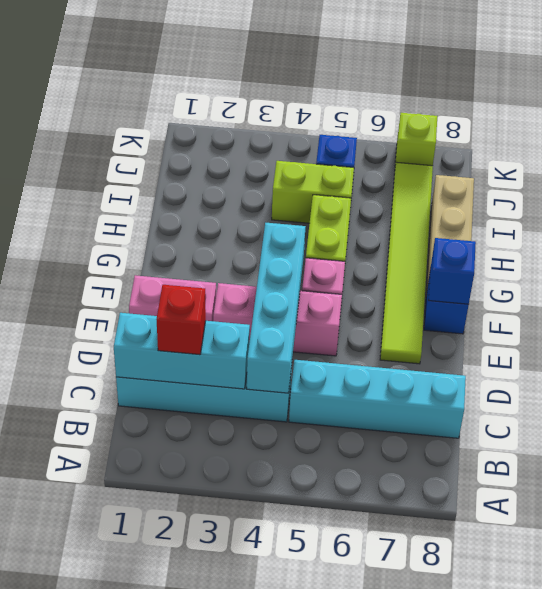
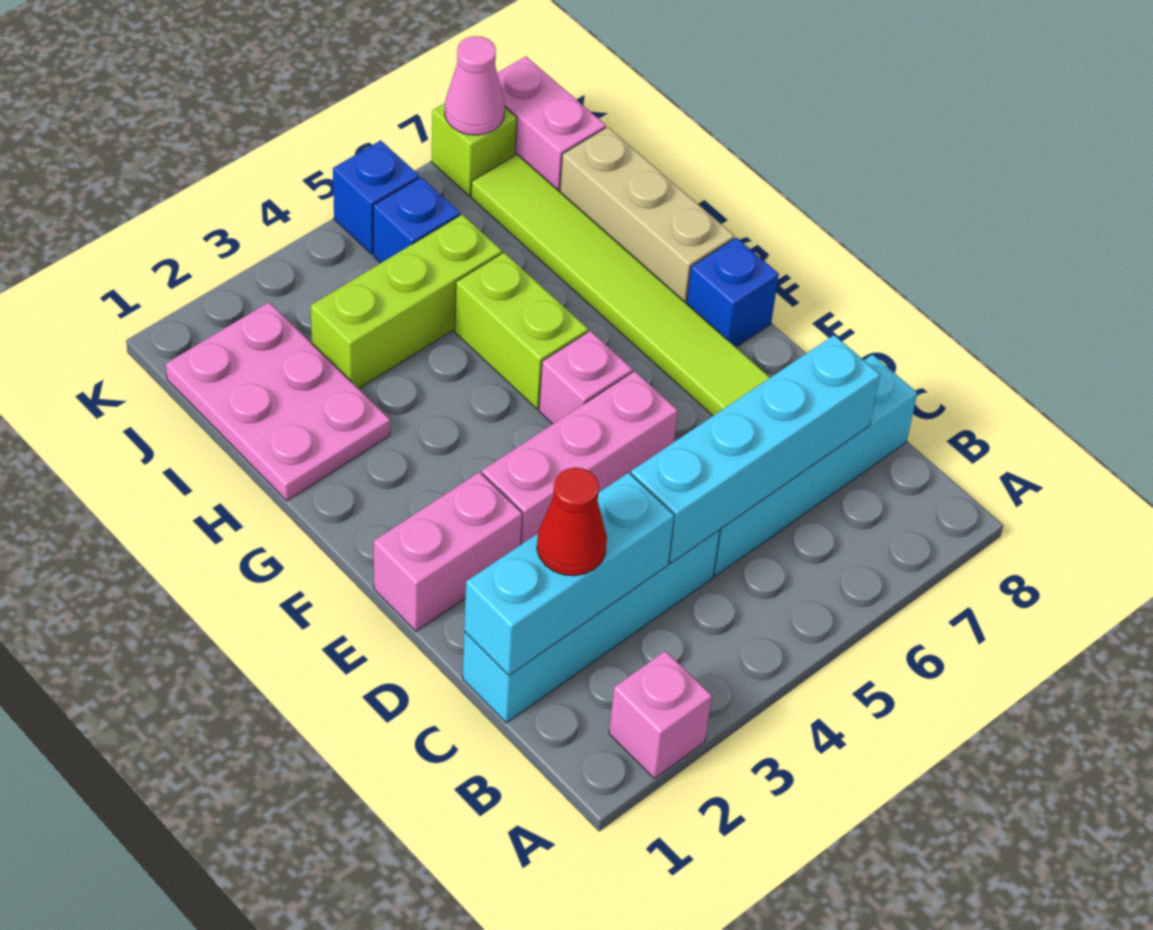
none -> pink 1x1 brick [609,651,712,779]
red 1x1 brick [156,285,206,355] -> red 1x1 cone [537,468,607,576]
cyan 1x4 brick [247,223,305,393] -> cyan 1x4 brick turned to [631,335,880,563]
blue 1x1 brick [429,238,476,304] -> blue 1x1 brick moved to [333,140,419,254]
none -> pink 2x3 plate [166,302,390,501]
lime 1x2 brick [272,161,354,223] -> lime 1x3 brick [311,215,502,389]
none -> pink 1x2 brick [497,57,606,191]
none -> pink 1x1 cone [445,36,505,135]

